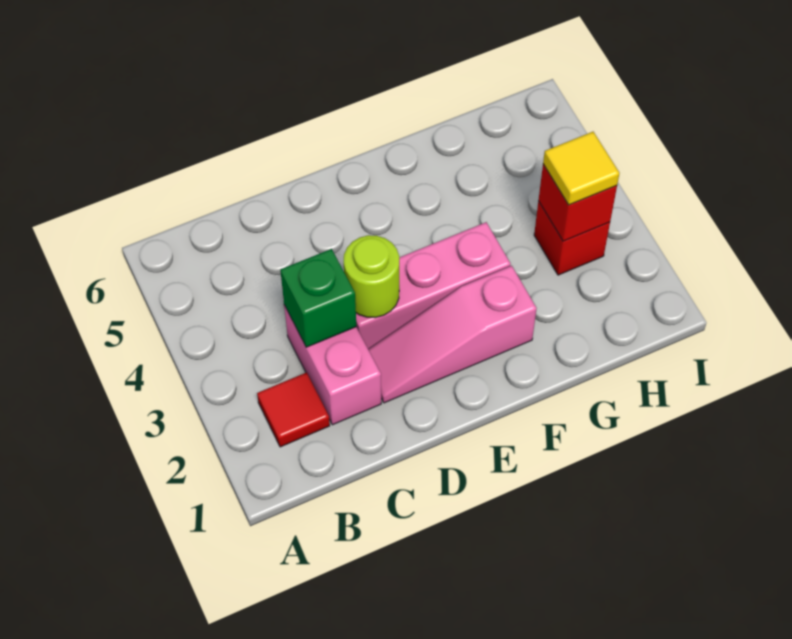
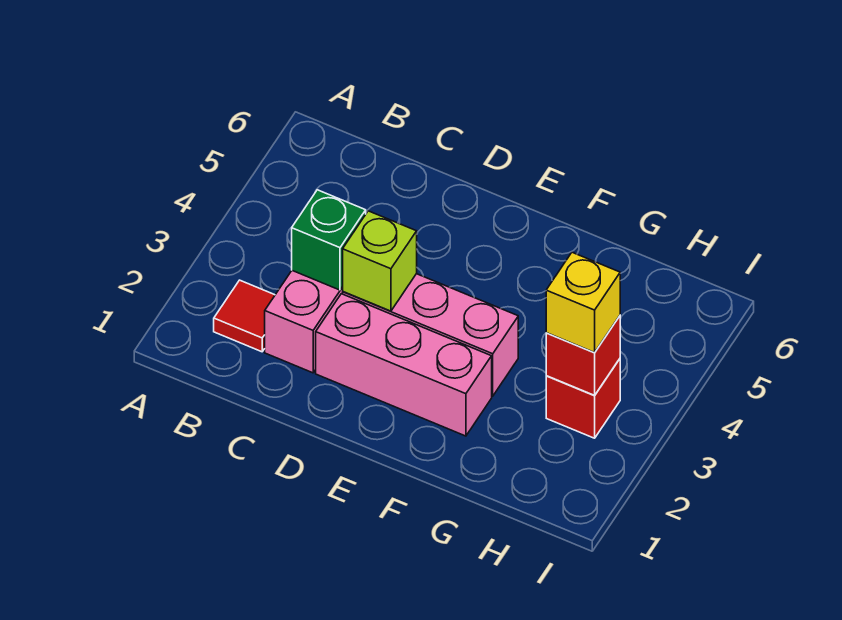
pink 1x3 slope [368,266,537,403] -> pink 1x3 brick [316,294,492,436]
lime 1x1 round brick [344,235,399,318] -> lime 1x1 brick [343,211,417,311]
yellow 1x1 tile [543,132,619,205] -> yellow 1x1 brick [546,252,620,352]

